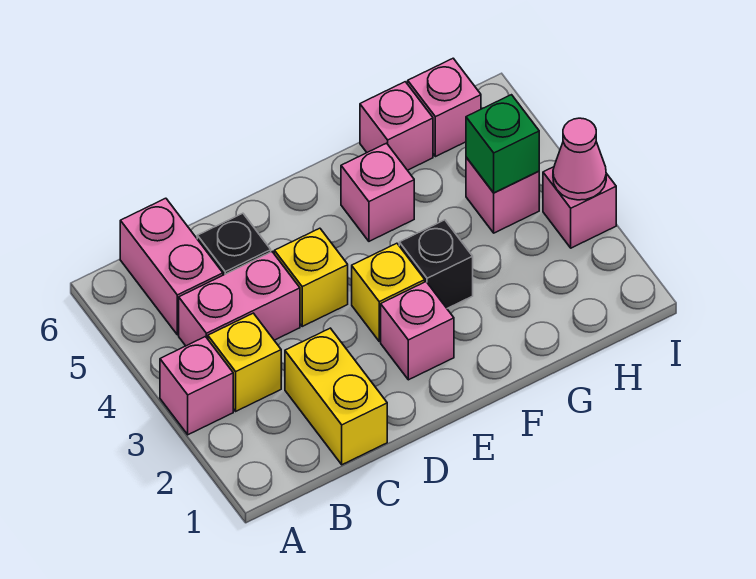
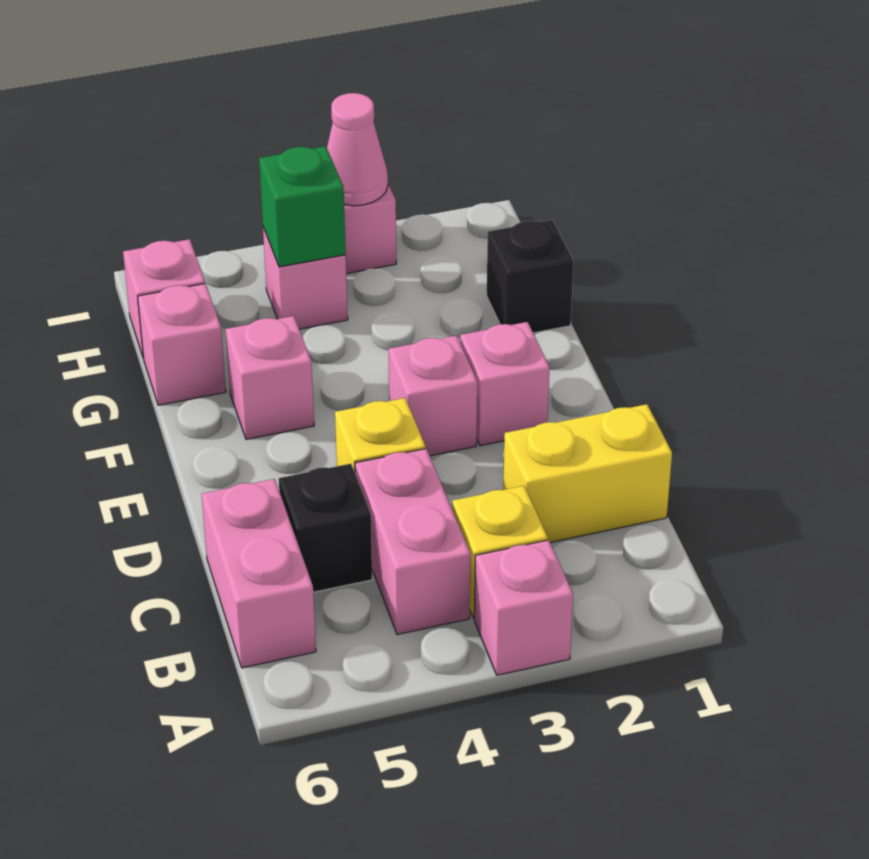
pink 1x2 brick [120,198,223,335] -> pink 1x2 brick turned to [202,479,316,668]
yellow 1x1 brick [352,243,425,341] -> pink 1x1 brick [388,336,477,456]
black 1x1 brick [399,220,473,308] -> black 1x1 brick moved to [487,220,574,333]

